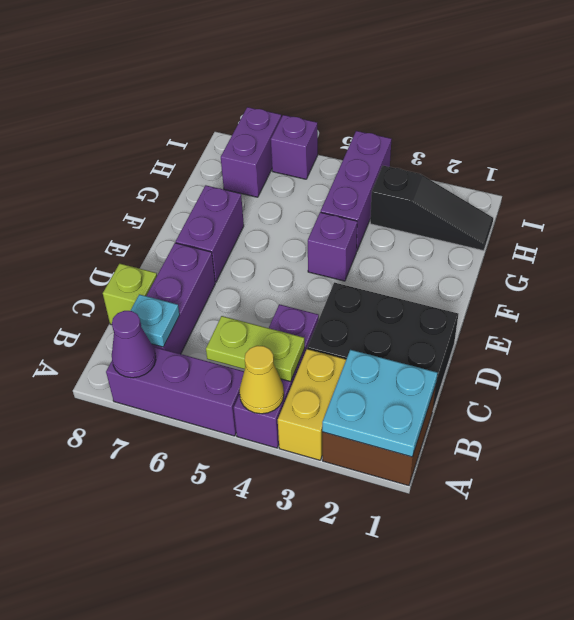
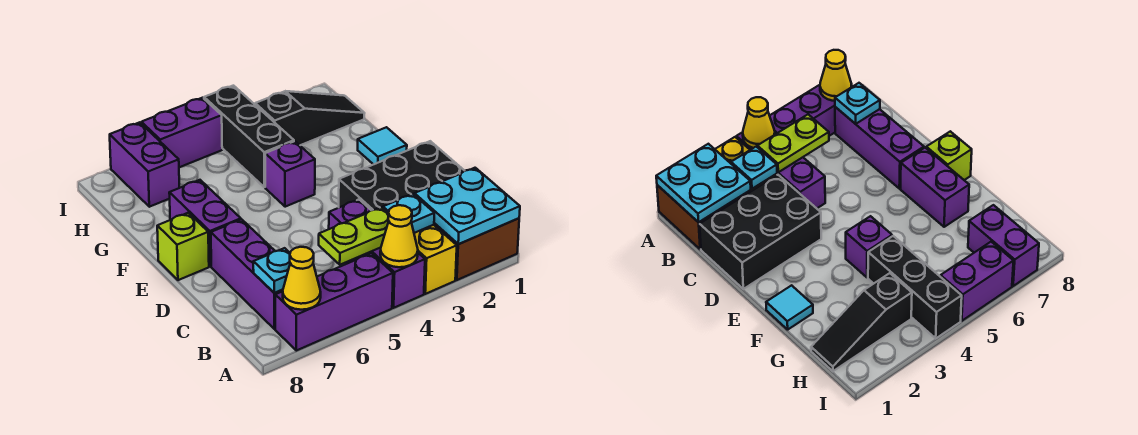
purple 1x1 cone [112,311,156,378] -> yellow 1x1 cone [283,247,321,310]
none -> cyan 1x1 plate [383,194,434,233]
lime 1x1 brick [103,264,157,325] -> lime 1x1 brick moved to [157,213,209,280]
none -> cyan 1x1 tile [358,127,407,165]
purple 1x3 brick [321,131,391,252] -> black 1x3 brick [204,86,294,187]
purple 1x1 brick [271,115,318,179] -> purple 1x2 brick [141,98,222,168]

